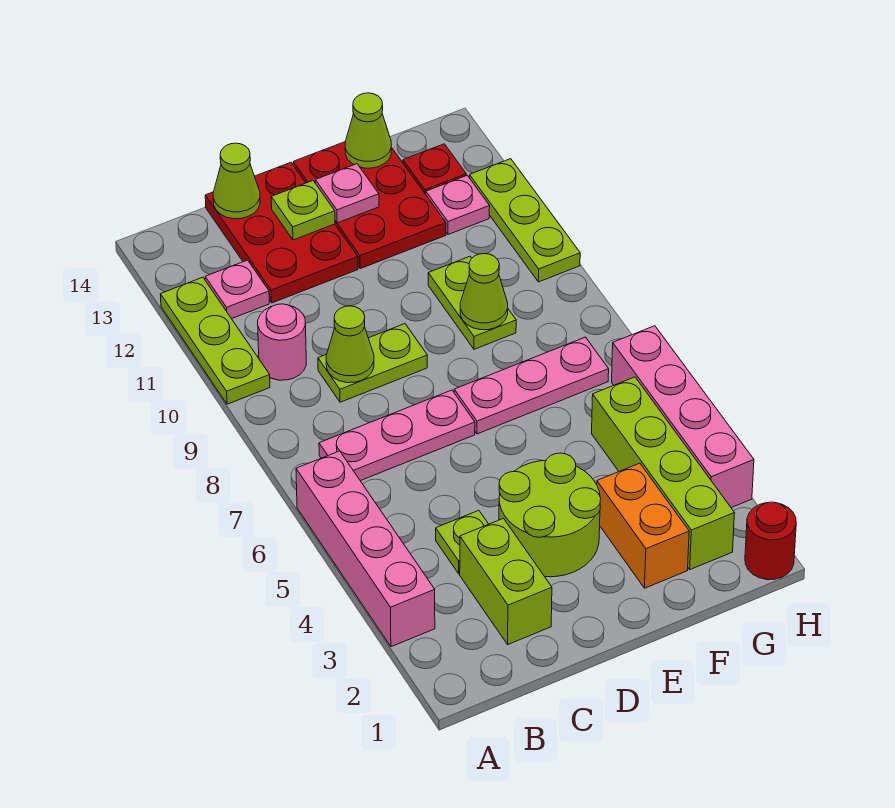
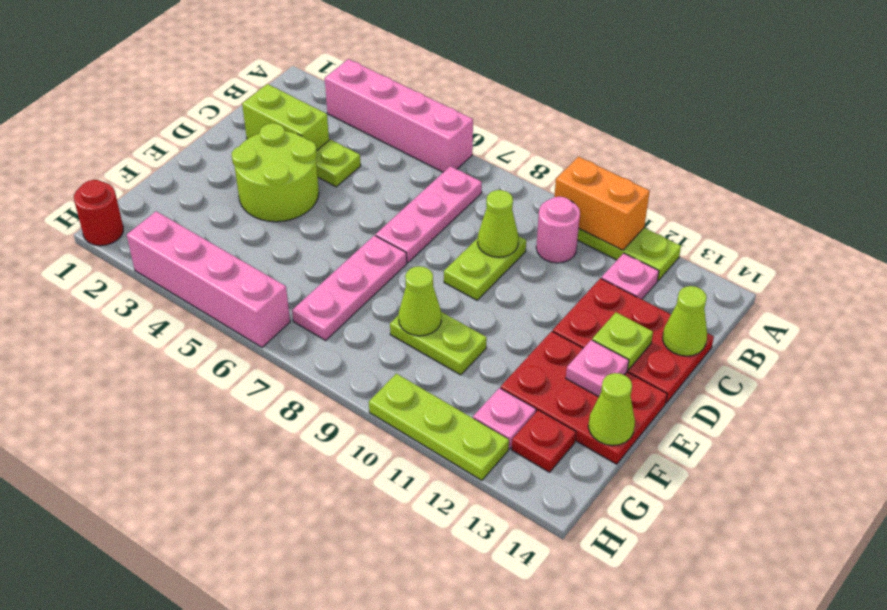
orange 1x2 brick [597,463,689,588] -> orange 1x2 brick moved to [555,157,650,250]
lime 1x4 brick [592,377,735,570] -> none

